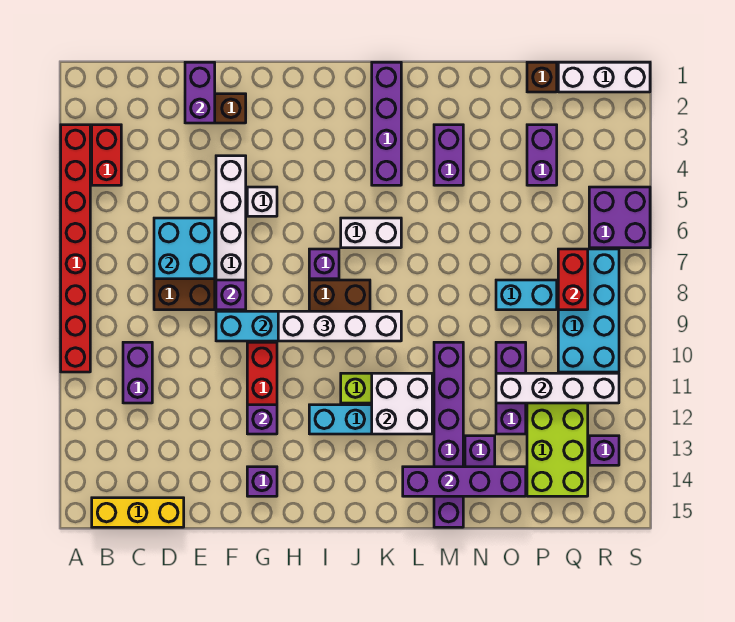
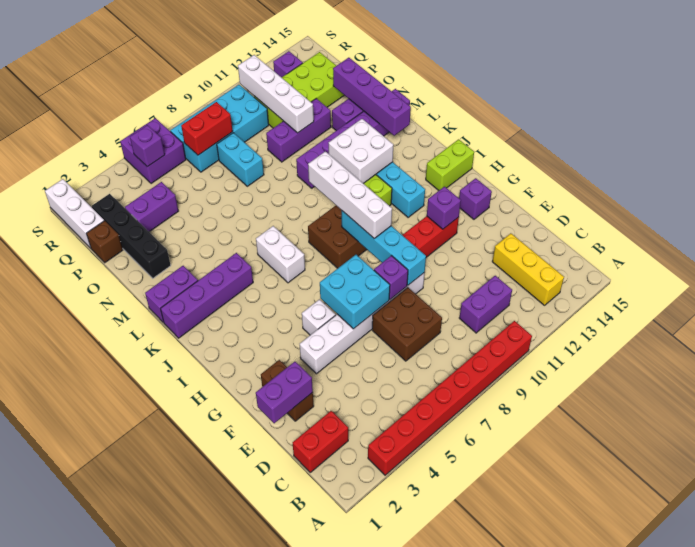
red 1x2 brick [92,125,121,185] -> red 1x2 brick moved to [292,411,348,472]
yellow 1x3 brick [92,498,184,527] -> yellow 1x3 brick moved to [492,233,564,305]
cyan 2x2 brick [154,218,215,279] -> cyan 2x2 brick moved to [320,255,390,329]
purple 1x1 brick [309,249,339,279] -> purple 1x1 brick moved to [130,125,165,167]
none -> lime 1x2 brick [426,139,474,191]
purple 1x2 brick [434,125,463,185] -> purple 1x2 brick moved to [145,266,198,323]
none -> black 1x4 brick [92,194,171,278]

